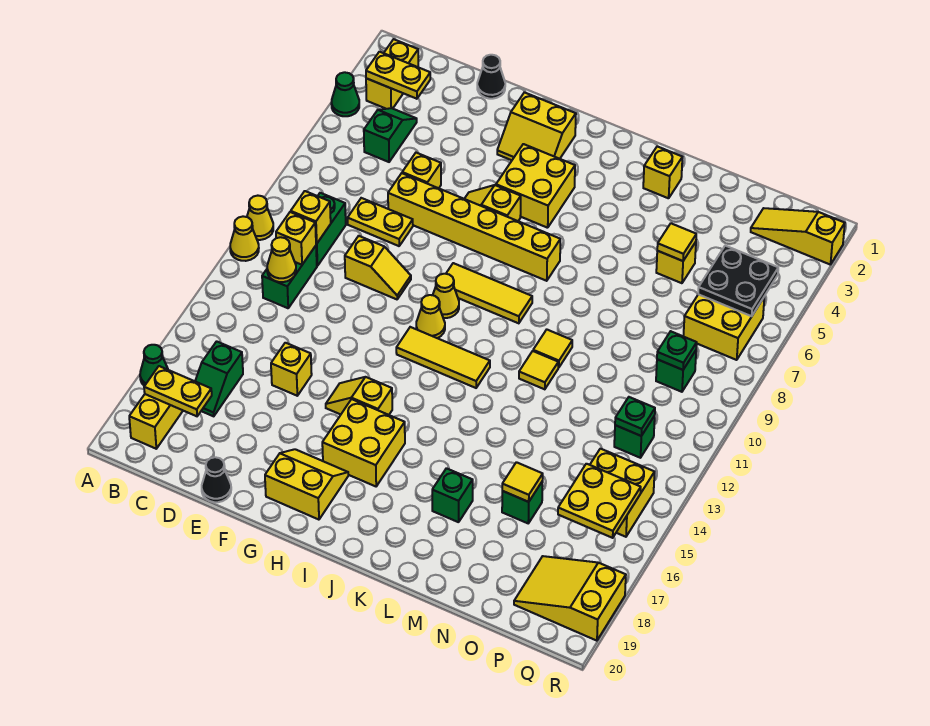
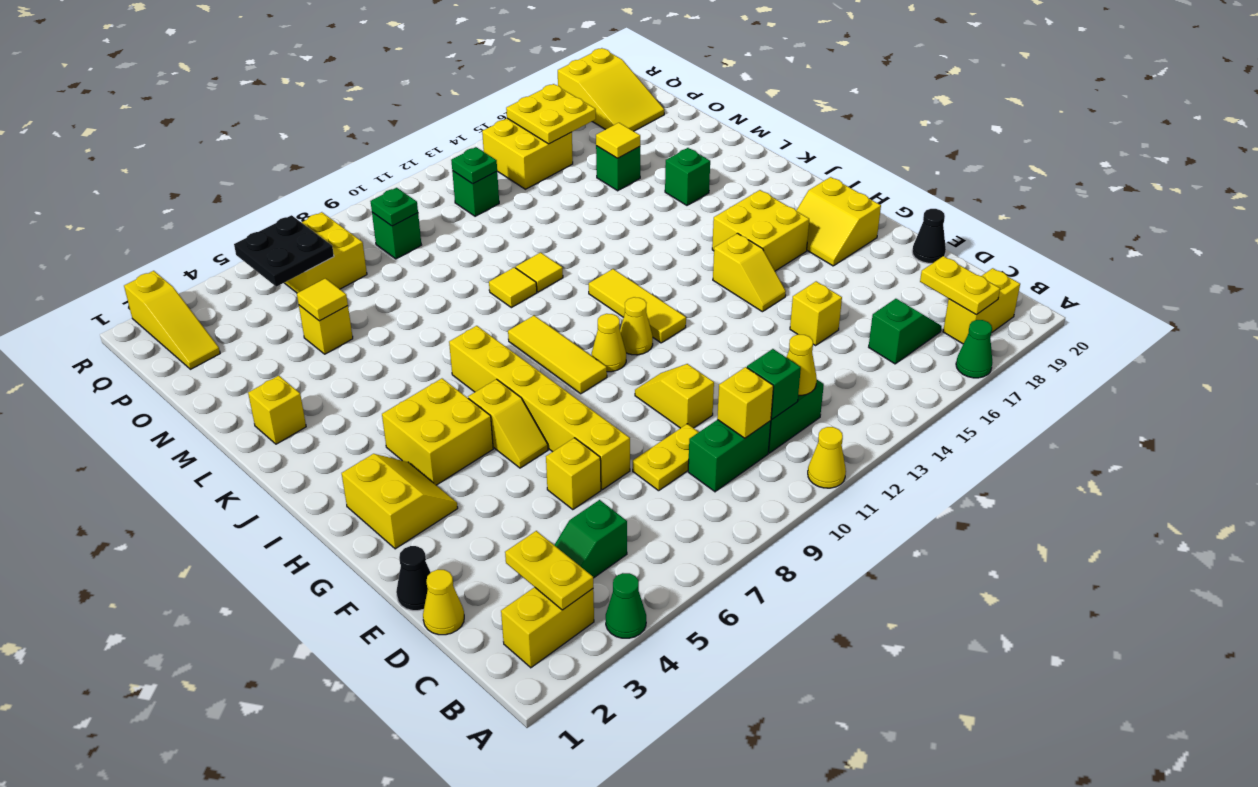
yellow 1x1 cone [247,196,273,240] -> yellow 1x1 cone moved to [423,570,464,635]
yellow 1x1 brick [276,212,316,265] -> green 1x1 brick [747,349,801,419]
yellow 1x2 plate [348,198,413,246] -> yellow 1x2 plate turned to [633,424,699,491]

